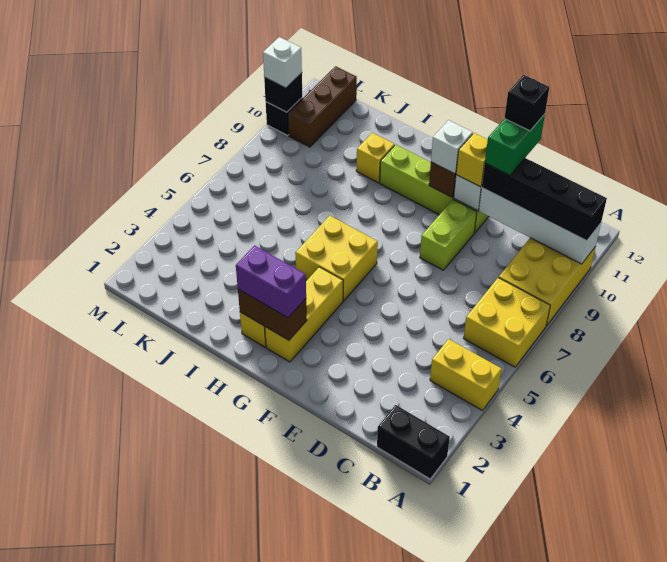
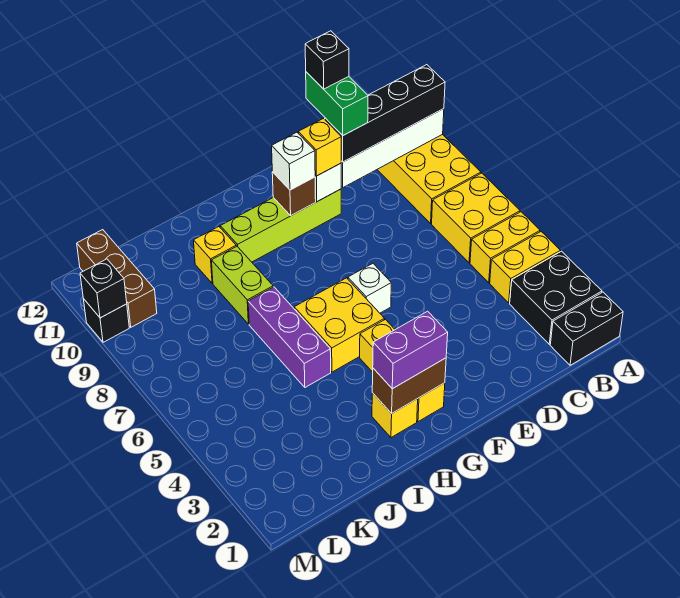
none -> black 2x2 brick [510,251,602,344]
none -> yellow 1x2 brick [470,212,540,283]
lime 1x2 brick [420,200,477,270] -> lime 1x2 brick moved to [212,246,273,324]
none -> purple 1x3 brick [248,287,331,387]
white 1x1 brick [263,37,302,88] -> white 1x1 brick moved to [348,263,391,313]

